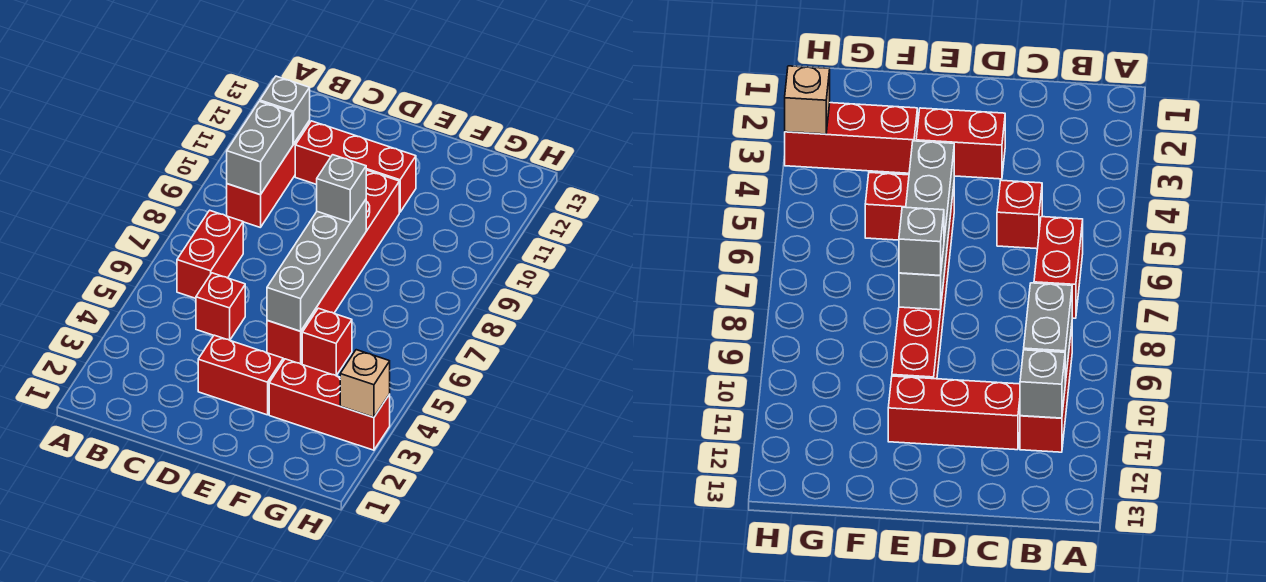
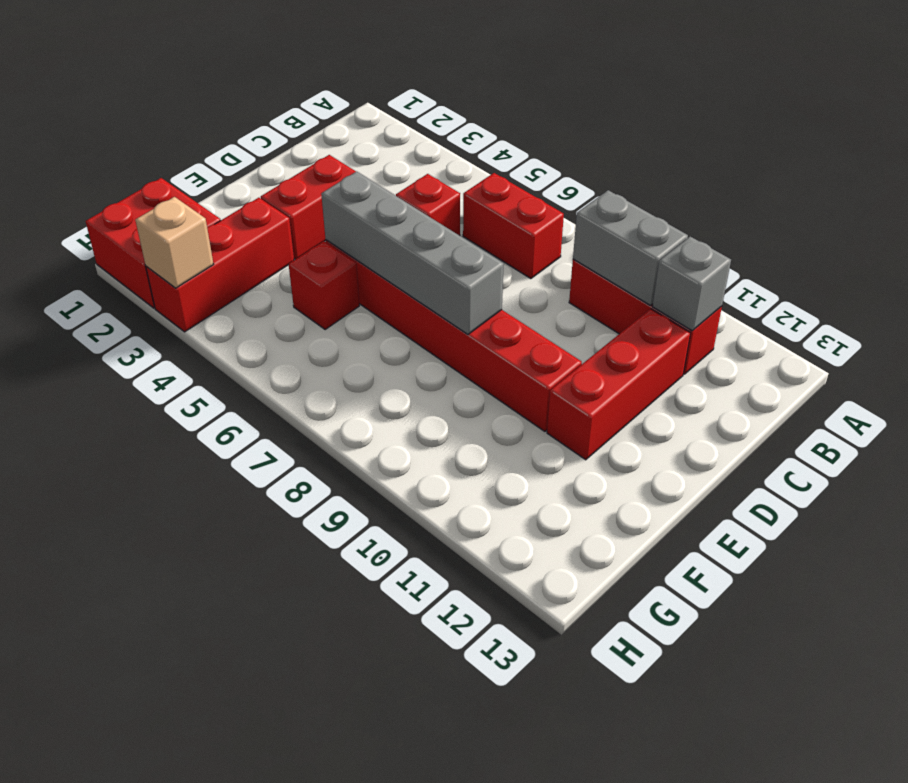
grey 1x1 brick [317,155,366,222] -> none
none -> red 2x2 brick [86,178,221,308]

